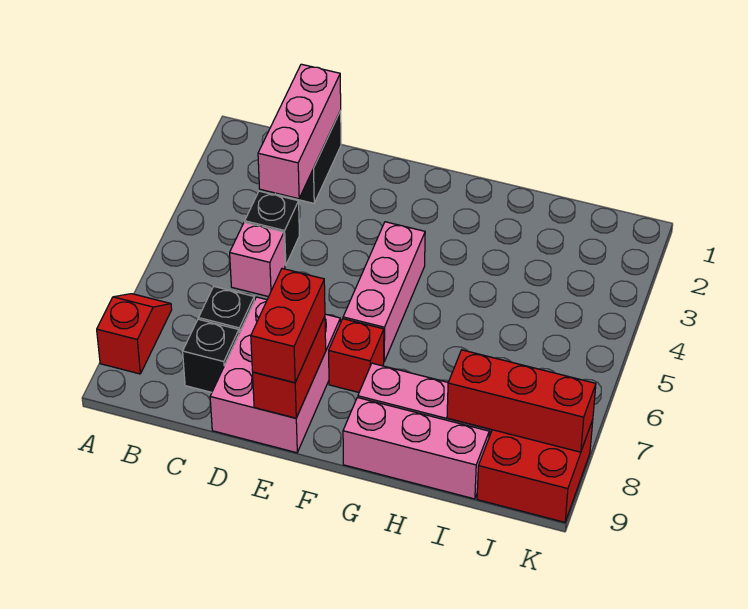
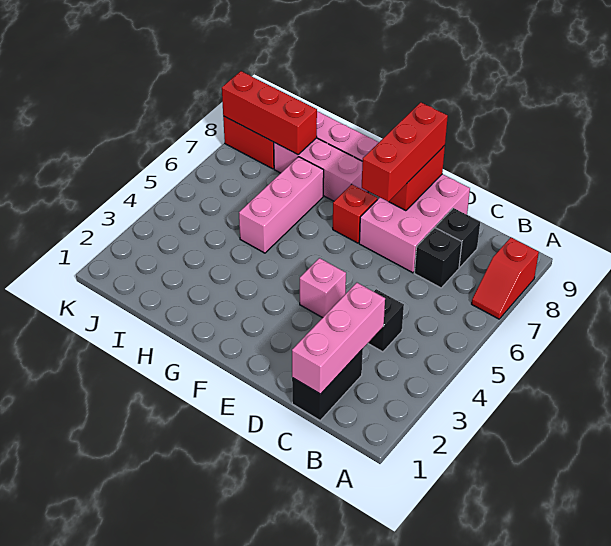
pink 1x1 brick [230,222,285,297] -> pink 1x1 brick moved to [300,258,346,318]
red 1x2 brick [251,269,325,383] -> red 1x3 brick [362,102,448,202]
pink 1x3 brick [343,222,425,361] -> pink 1x3 brick moved to [239,157,324,253]

